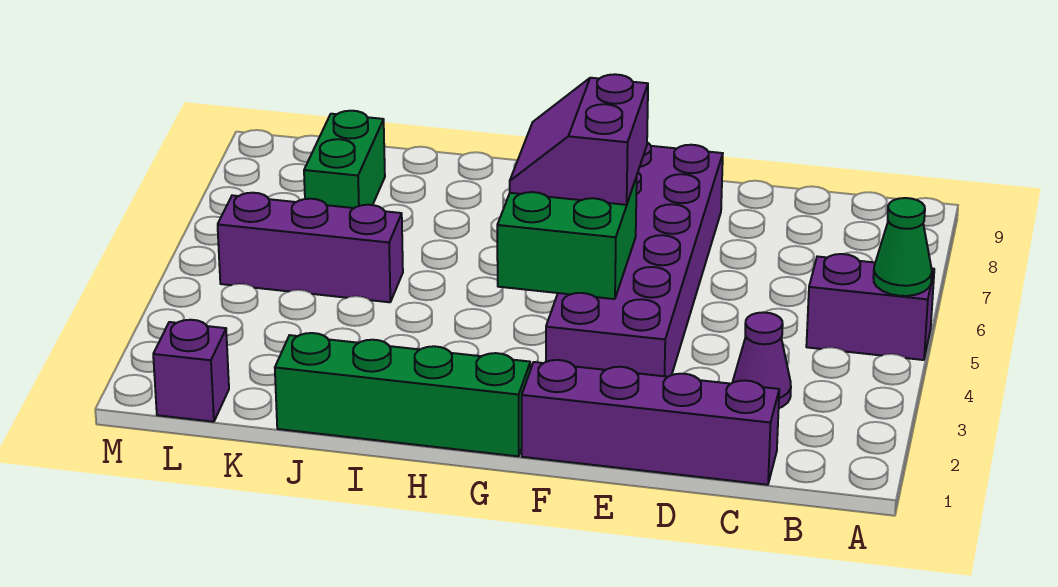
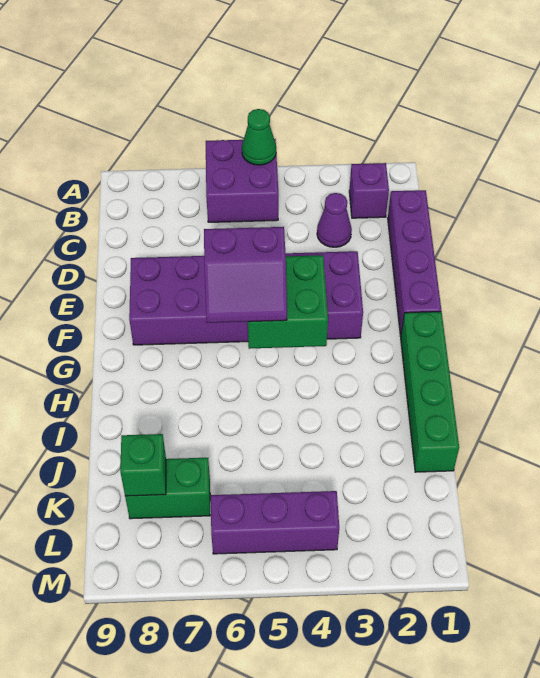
purple 1x2 brick [806,254,934,360] -> purple 2x2 brick [206,139,278,222]
purple 1x3 brick [218,193,403,302] -> purple 1x3 brick turned to [211,491,339,554]
none -> green 1x1 brick [120,434,166,496]
purple 1x1 brick [153,320,229,422] -> purple 1x1 brick moved to [349,163,389,218]

